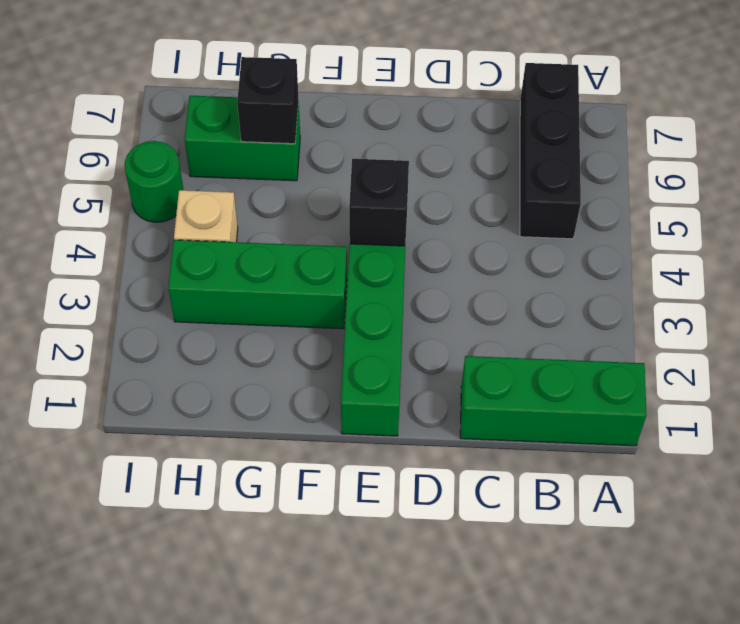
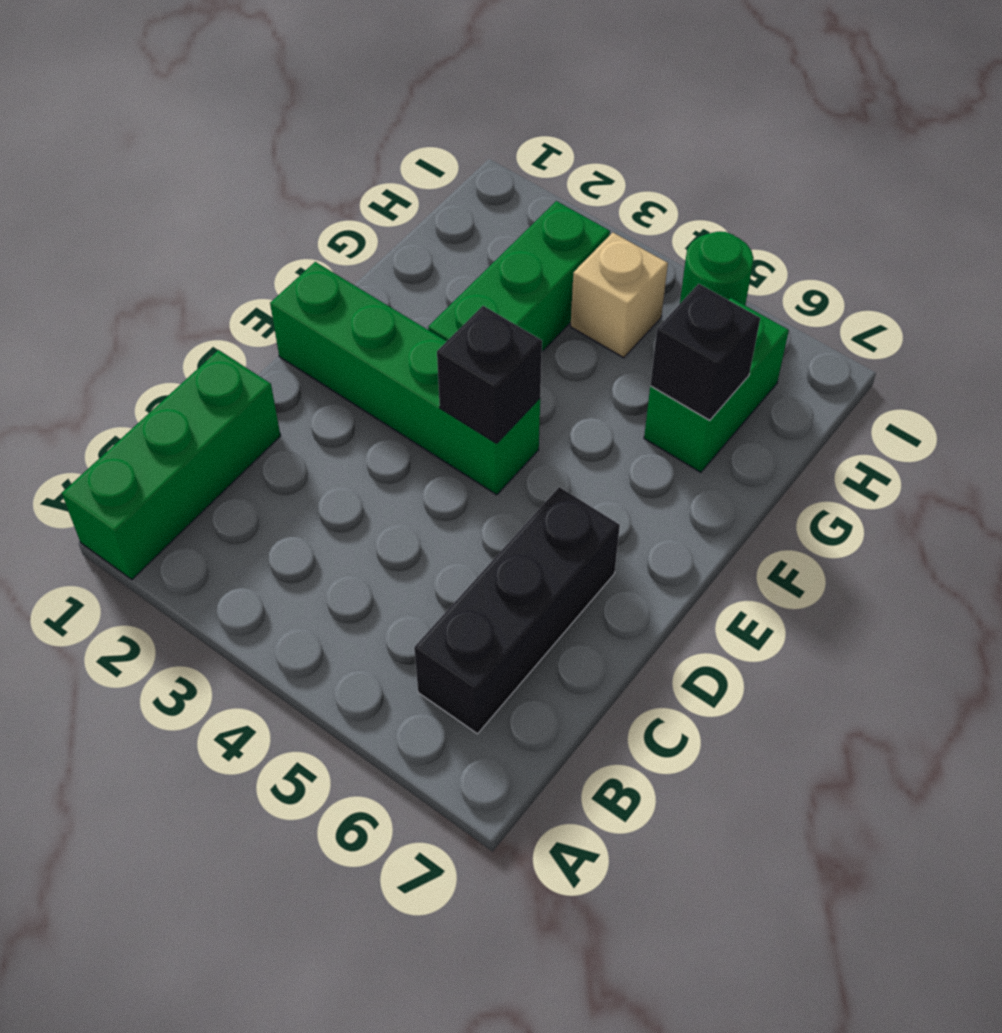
black 1x3 brick [520,63,581,239] -> black 1x3 brick turned to [414,487,620,734]

